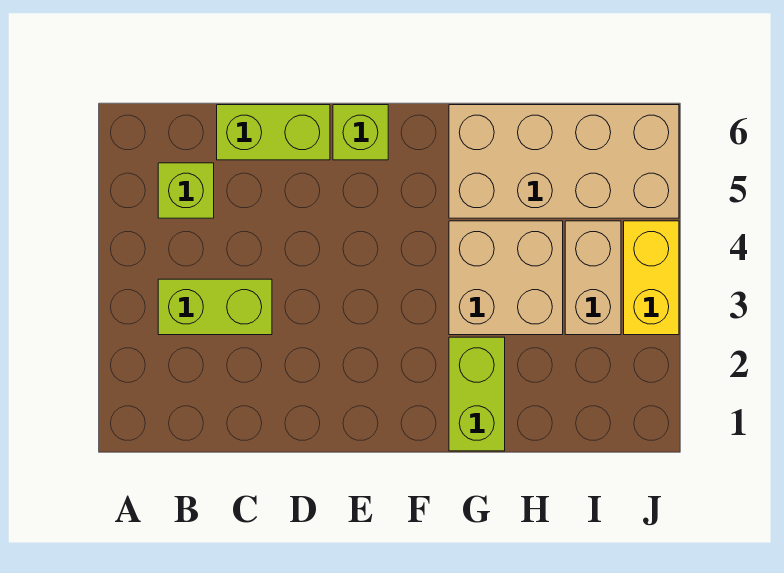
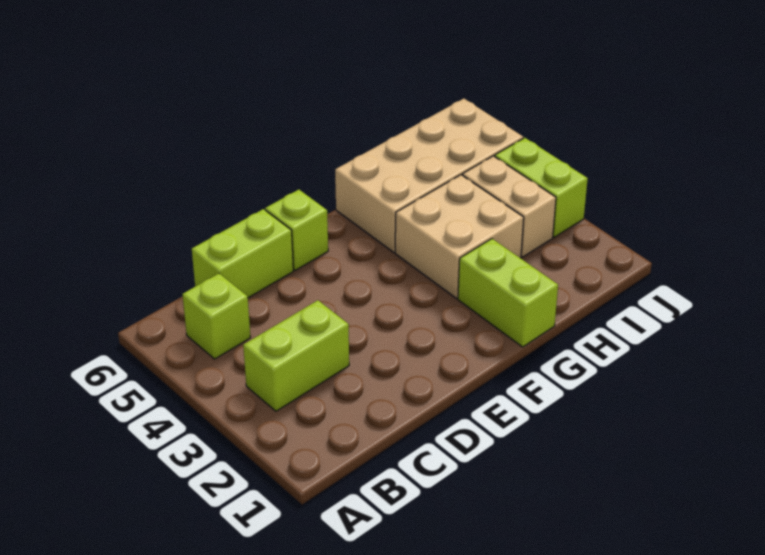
yellow 1x2 brick [624,221,679,335] -> lime 1x2 brick [495,138,588,237]

